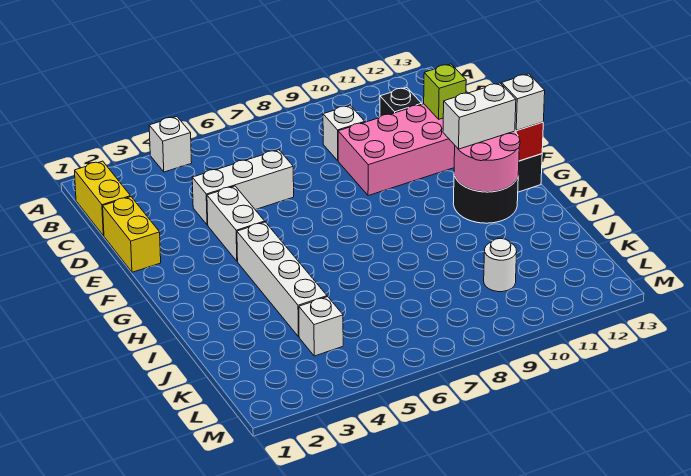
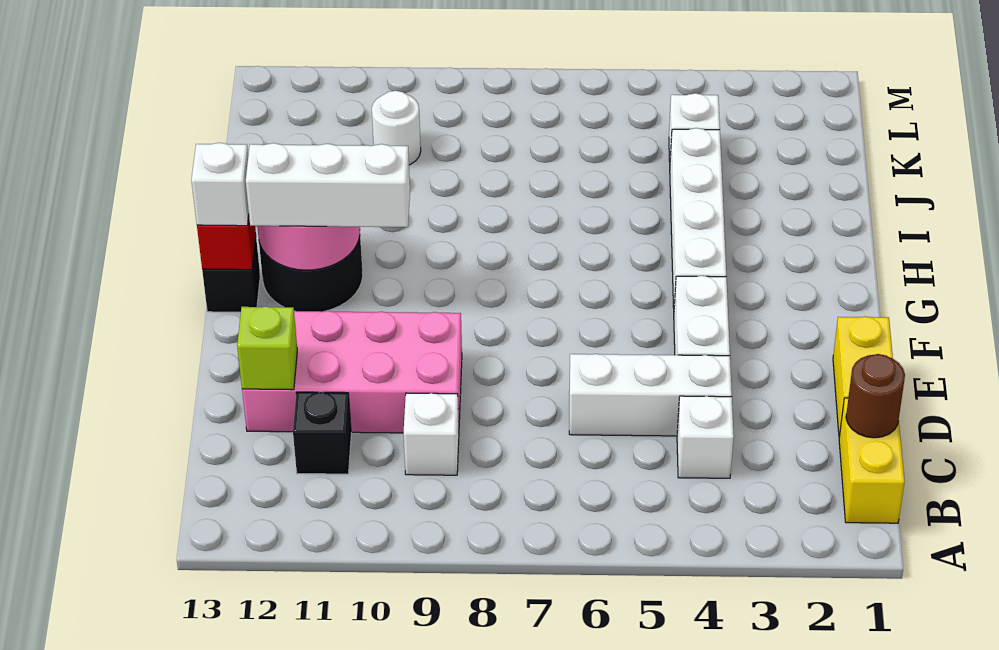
white 1x1 brick [149,116,192,172] -> white 1x1 brick moved to [677,396,734,478]
none -> brown 1x1 round brick [846,354,905,438]
white 1x2 brick [443,83,516,149] -> white 1x3 brick [246,143,410,227]

